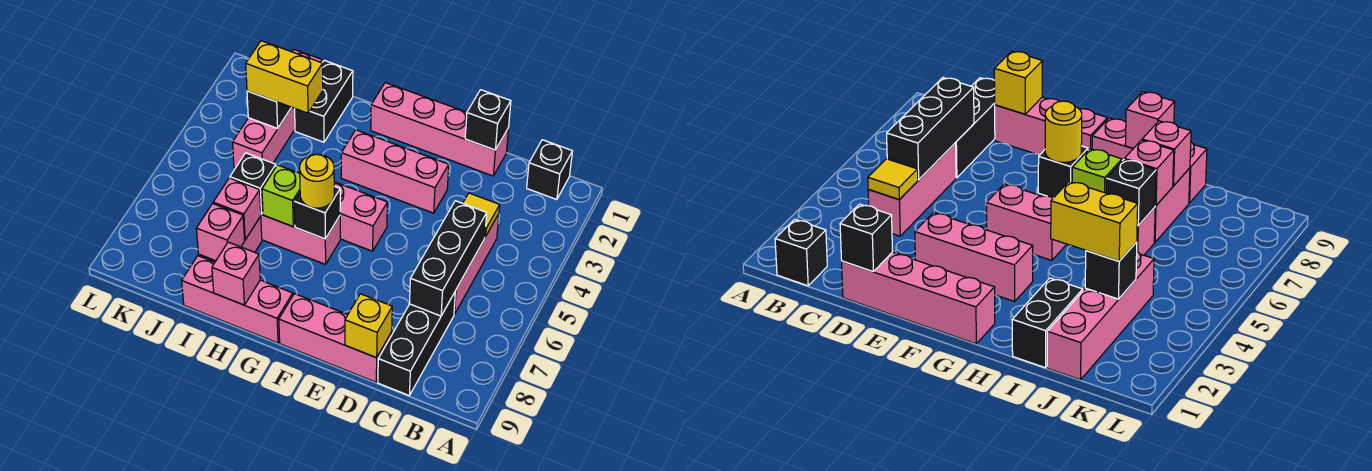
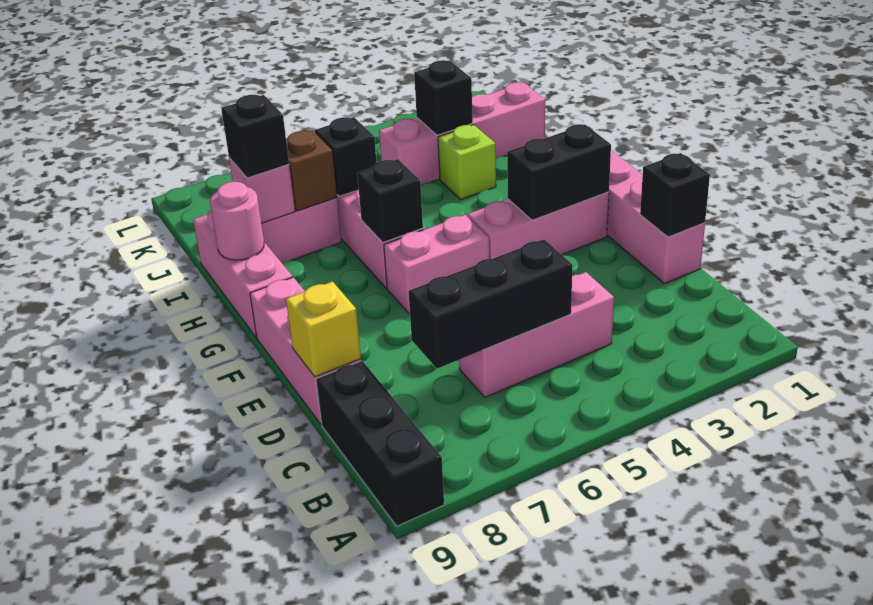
black 1x1 brick [527,140,572,200] -> black 1x1 brick moved to [221,95,289,178]
yellow 1x1 tile [463,193,500,237] -> none
black 1x3 brick [378,292,455,395] -> black 1x3 brick turned to [316,361,444,526]
pink 1x3 brick [341,130,449,213] -> pink 1x3 brick turned to [467,192,609,259]
pink 1x2 brick [334,182,387,251] -> pink 1x2 brick turned to [384,215,490,314]
yellow 1x1 round brick [300,154,334,208] -> none
lime 1x1 brick [262,165,300,227] -> lime 1x1 brick moved to [438,125,496,199]
pink 1x1 brick [212,242,260,305] -> pink 1x1 round brick [210,182,264,260]
black 1x2 brick [295,60,353,142] -> black 1x2 brick moved to [507,125,611,220]
yellow 1x2 brick [246,41,323,113] -> none
pink 1x1 brick [213,178,261,240] -> brown 1x1 brick [286,131,337,211]

